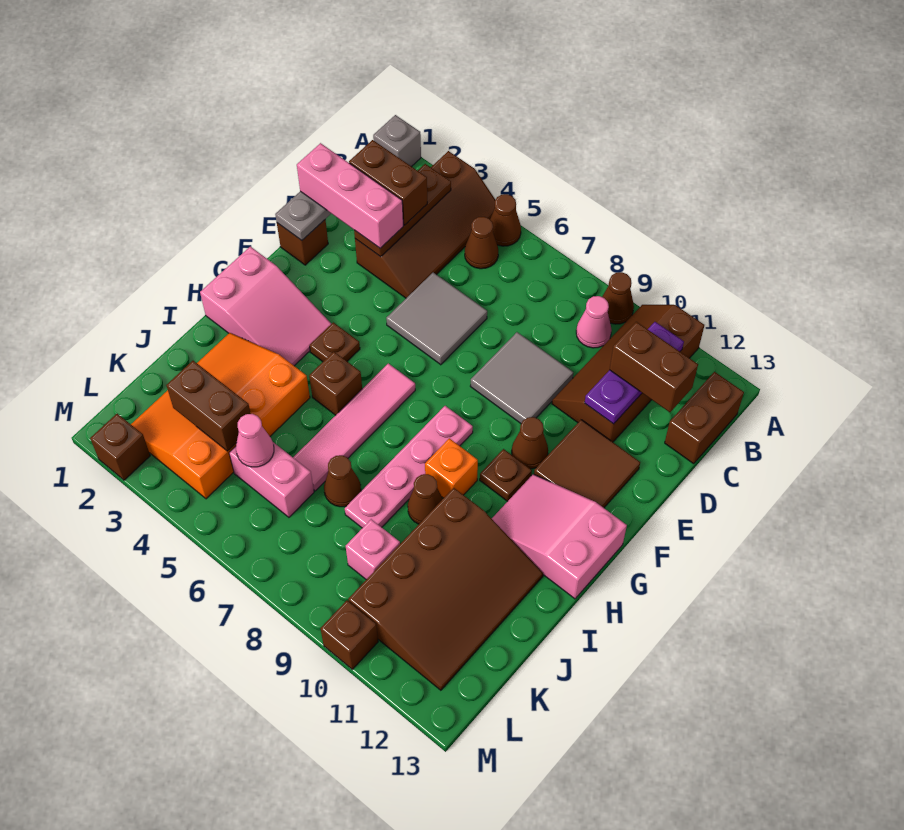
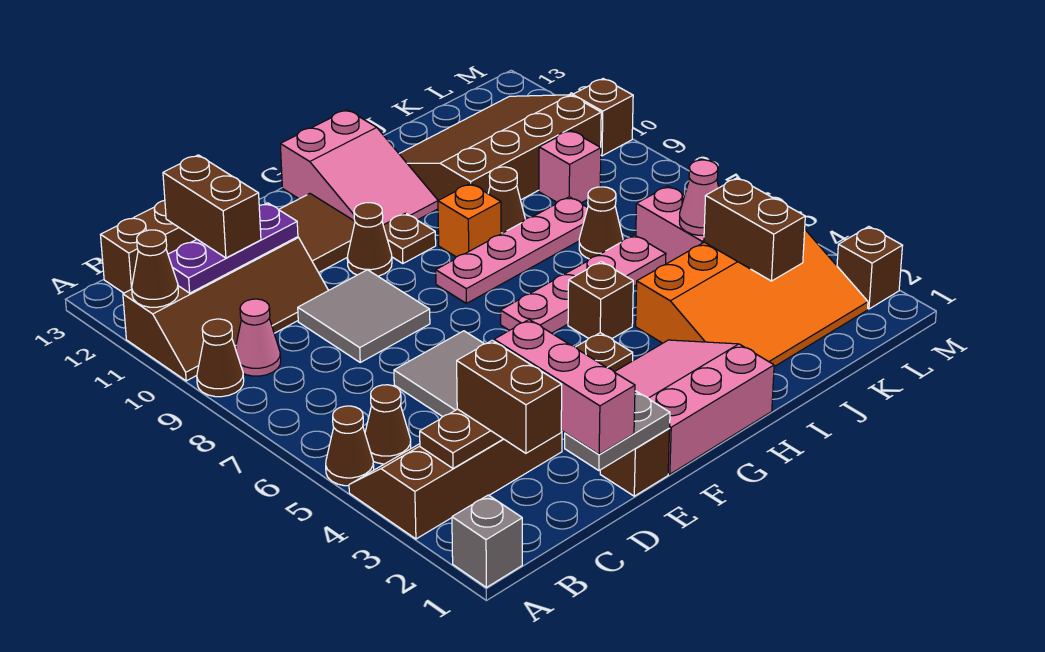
none -> brown 1x1 cone [132,230,178,307]
pink 2x3 slope [200,247,331,366] -> pink 3x3 slope [615,340,774,474]
pink 1x4 tile [293,363,415,491] -> pink 1x4 plate [501,235,666,333]

